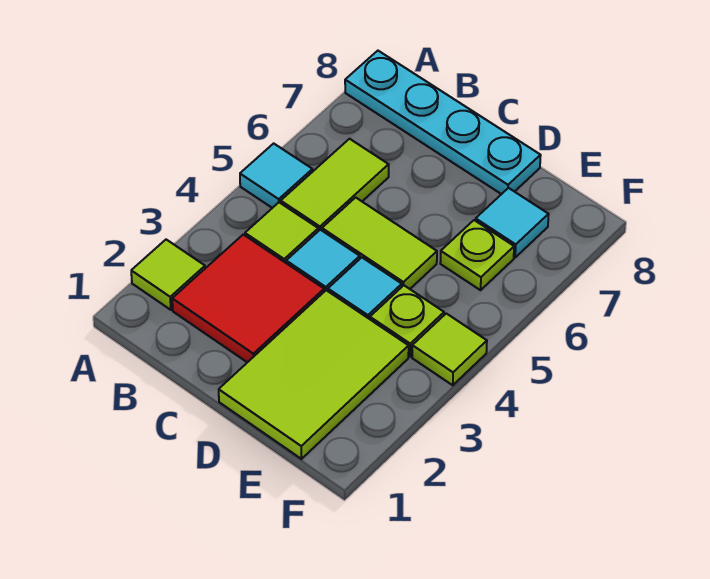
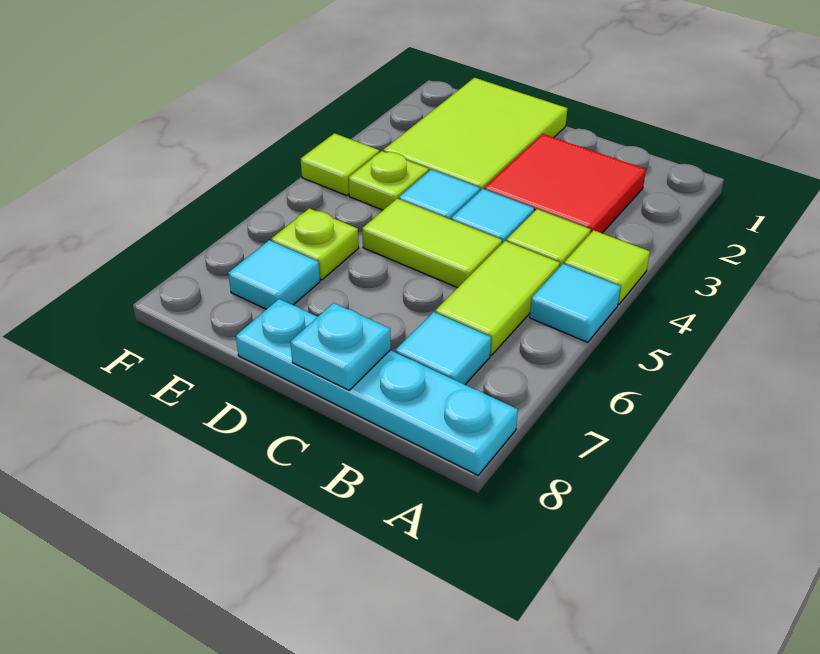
lime 1x1 tile [131,240,205,310] -> lime 1x1 tile moved to [564,230,650,305]
none -> cyan 1x1 tile [396,312,491,385]
none -> cyan 1x1 plate [290,303,391,390]

